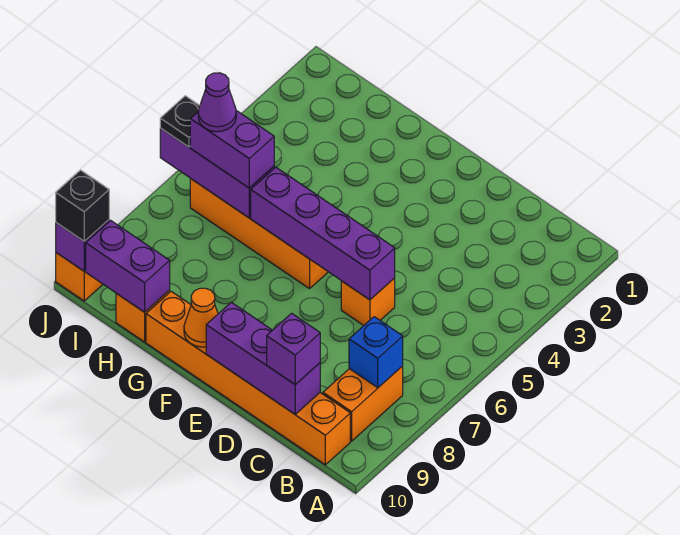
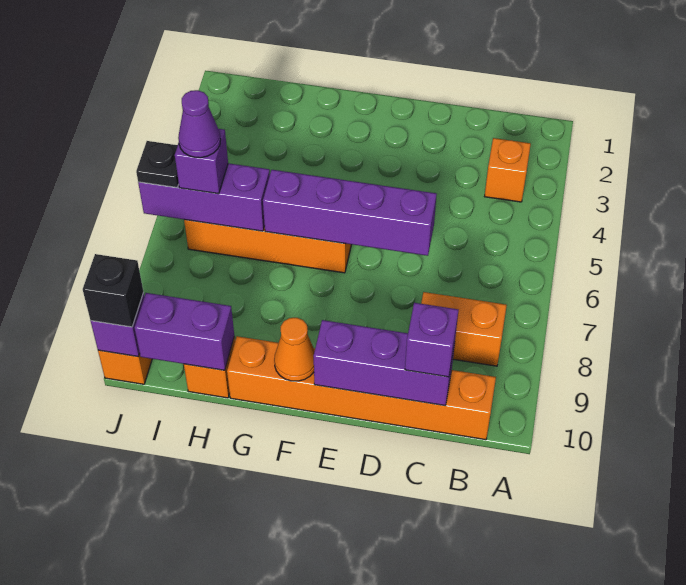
orange 1x2 brick [323,366,403,441] -> orange 1x2 brick turned to [421,292,507,366]
blue 1x1 brick [349,317,403,388] -> none
orange 1x1 brick [341,278,395,325] -> orange 1x1 brick moved to [485,138,531,202]
purple 1x2 brick [190,111,274,188] -> purple 1x1 brick [175,129,228,194]

